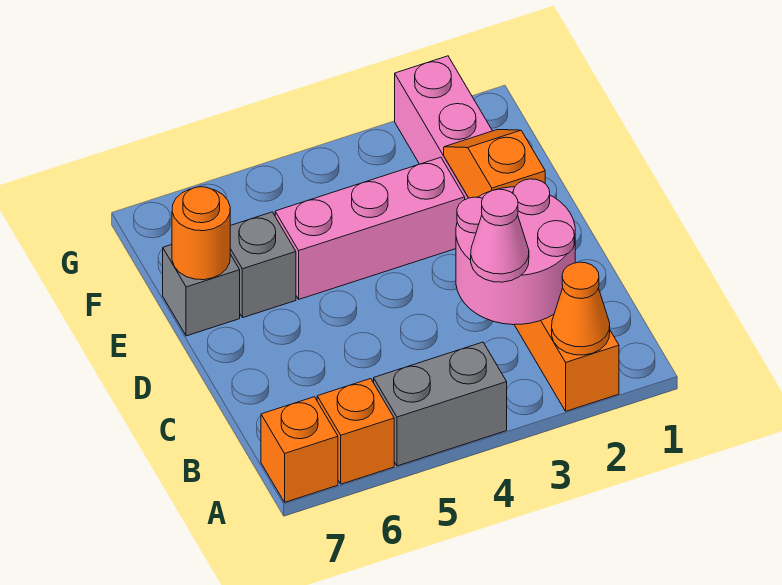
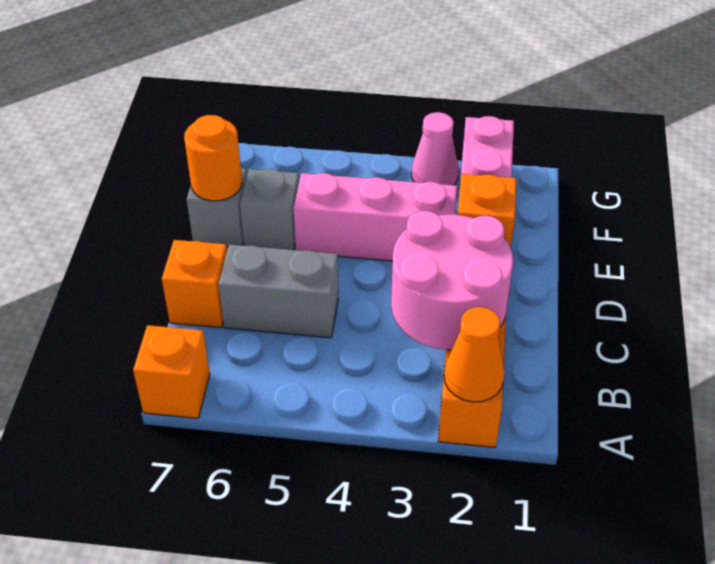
grey 1x2 brick [374,342,507,466] -> grey 1x2 brick moved to [218,245,338,338]
orange 1x1 brick [317,379,394,484] -> orange 1x1 brick moved to [162,240,227,328]
pink 1x1 cone [471,189,529,282] -> pink 1x1 cone moved to [411,112,459,185]

